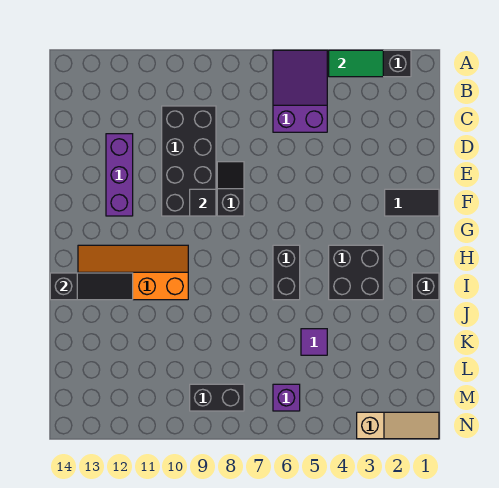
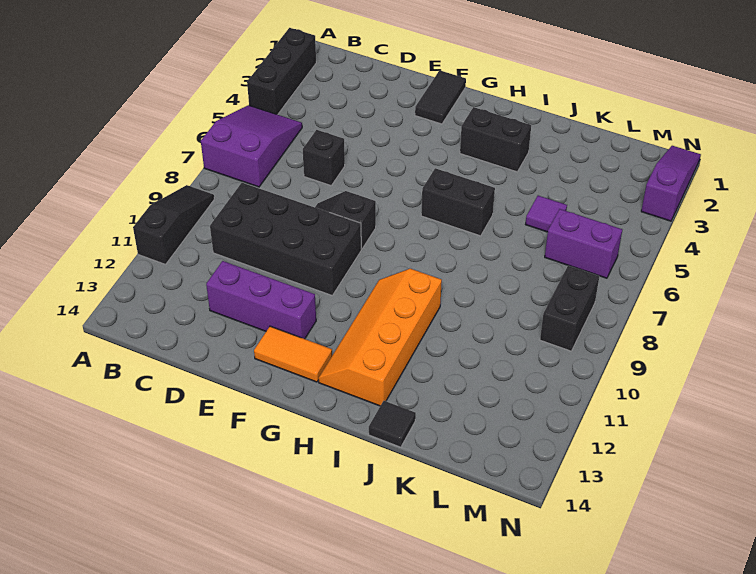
green 1x2 tile [329,50,383,77] -> none
purple 2x3 slope [273,50,327,132] -> purple 2x3 slope turned to [201,105,302,187]
black 1x1 tile [190,189,216,216] -> black 1x1 tile moved to [369,401,416,447]
none -> orange 1x2 tile [254,326,332,382]
black 2x2 brick [329,245,383,300] -> black 1x2 brick [460,107,531,172]
black 1x1 brick [412,273,439,300] -> black 1x1 brick moved to [303,130,345,185]
black 1x3 slope [50,273,133,300] -> black 1x3 slope moved to [133,185,214,264]
purple 1x1 brick [273,384,300,411] -> purple 1x2 brick [545,209,622,278]
tan 1x3 slope [357,412,439,439] -> purple 1x3 slope [641,146,701,221]

